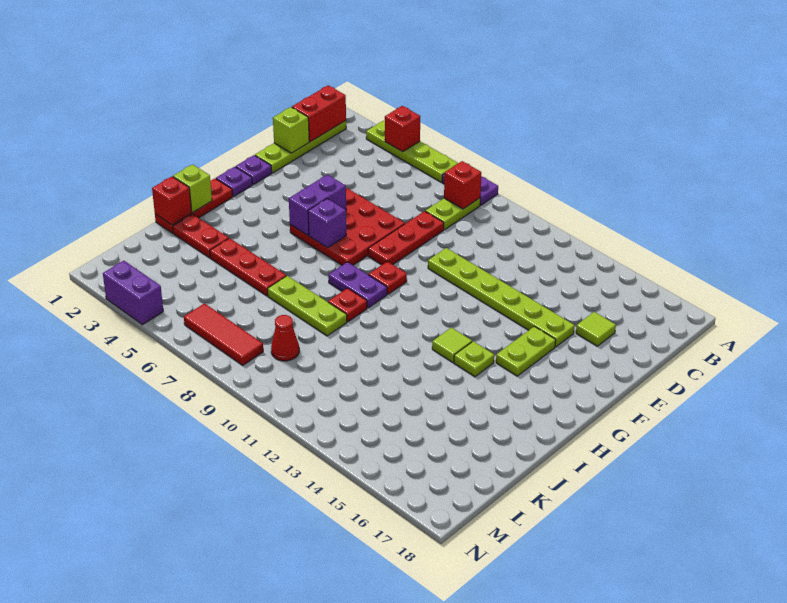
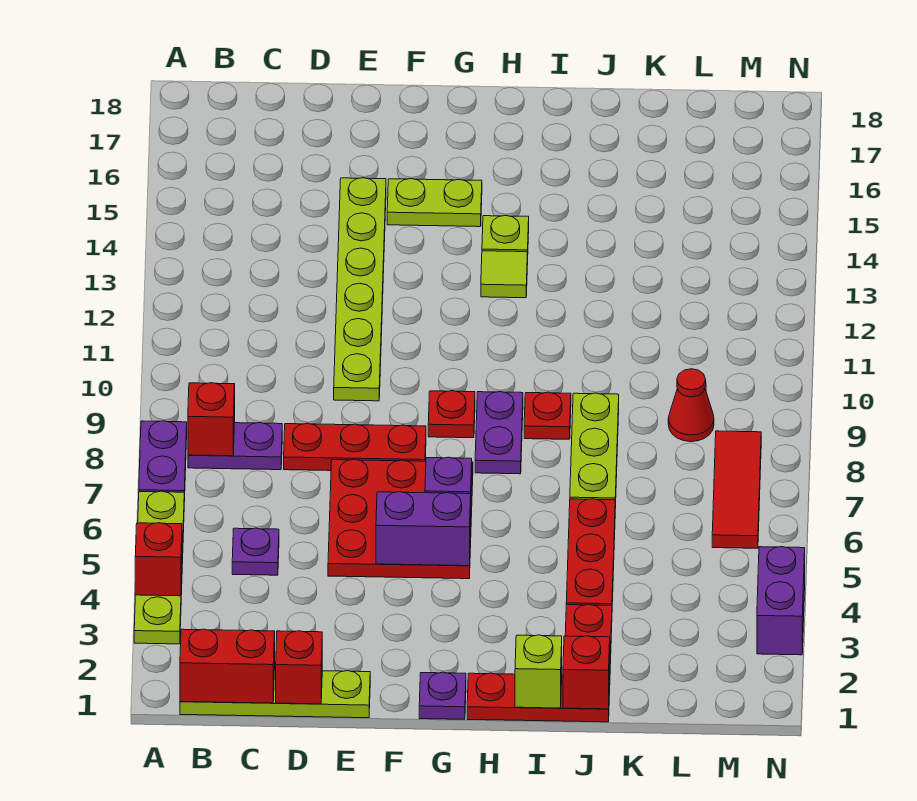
lime 1x2 plate [425,198,480,230] -> purple 1x2 plate [188,423,282,470]
lime 1x1 brick [273,107,309,153] -> red 1x1 brick [276,631,322,704]
lime 1x1 tile [576,312,616,346] -> none
purple 1x1 plate [236,155,272,185] -> purple 1x1 plate moved to [232,528,279,575]

